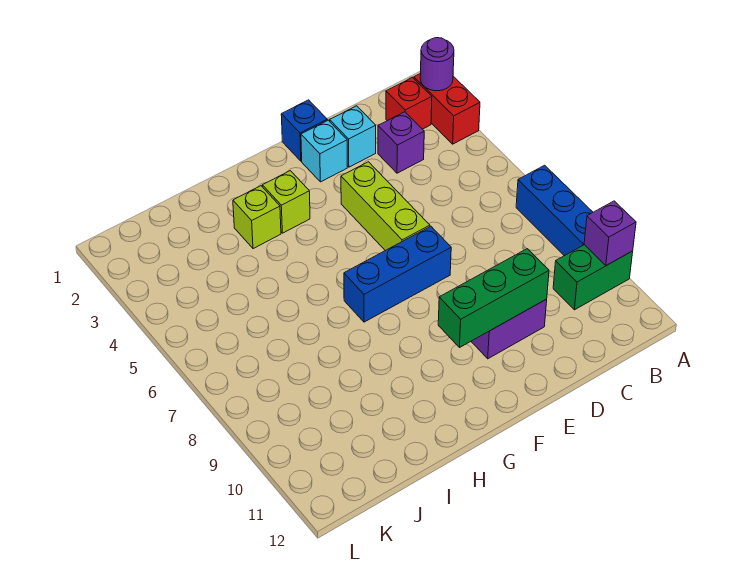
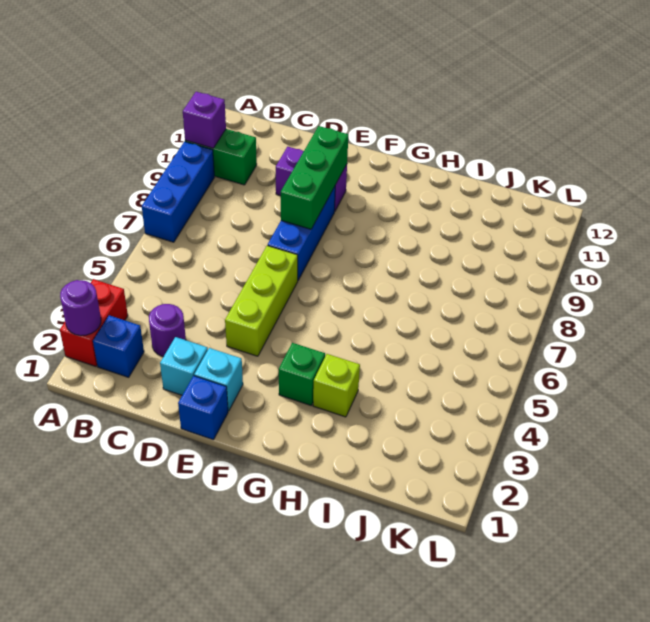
red 1x1 brick [386,78,432,129] -> blue 1x1 brick [93,315,144,377]
purple 1x1 brick [378,112,424,173] -> purple 1x1 round brick [149,304,186,357]
green 1x3 brick [438,249,549,348] -> green 1x3 brick turned to [281,126,348,229]
blue 1x3 brick [344,226,451,322] -> blue 1x3 brick turned to [268,187,335,280]
lime 1x1 brick [263,171,310,233] -> green 1x1 brick [279,343,325,405]

